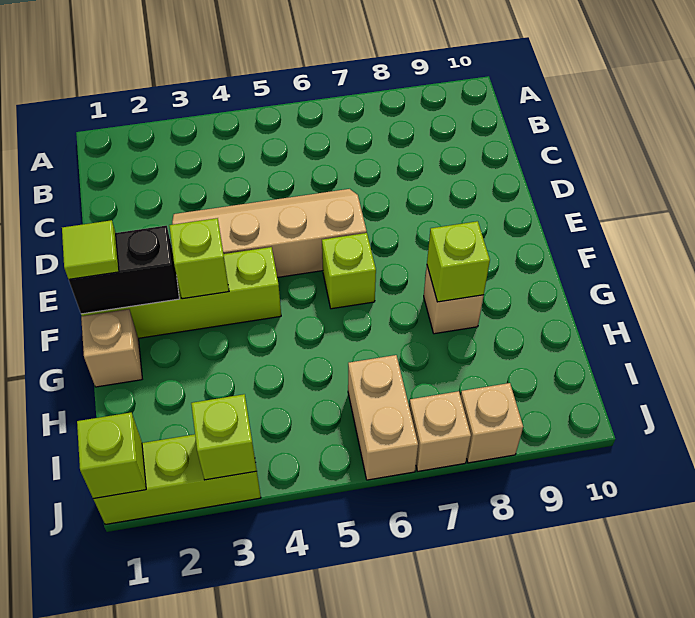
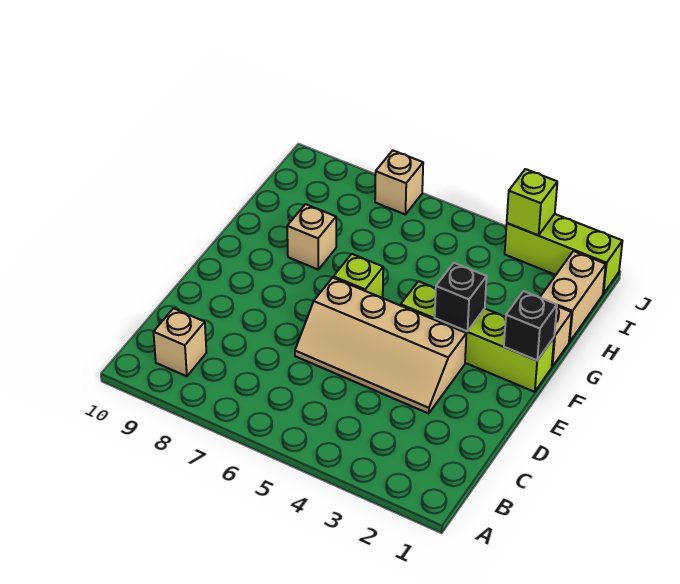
black 1x2 brick [69,226,179,314] -> black 1x1 brick [504,291,557,360]
lime 1x1 tile [62,220,119,279] -> none
lime 1x1 brick [169,218,229,299] -> black 1x1 brick [435,263,487,331]
lime 1x1 brick [427,221,490,302] -> none
tan 1x2 brick [348,355,418,480] -> tan 1x2 brick moved to [540,251,606,342]
lime 1x1 brick [77,413,146,499] -> none
tan 1x1 brick [461,383,523,463] -> tan 1x1 brick moved to [153,308,207,376]

